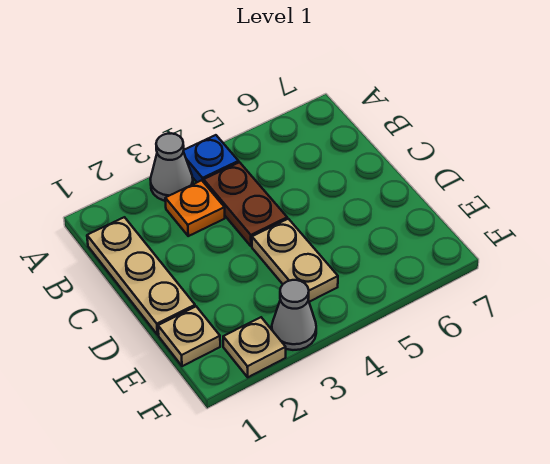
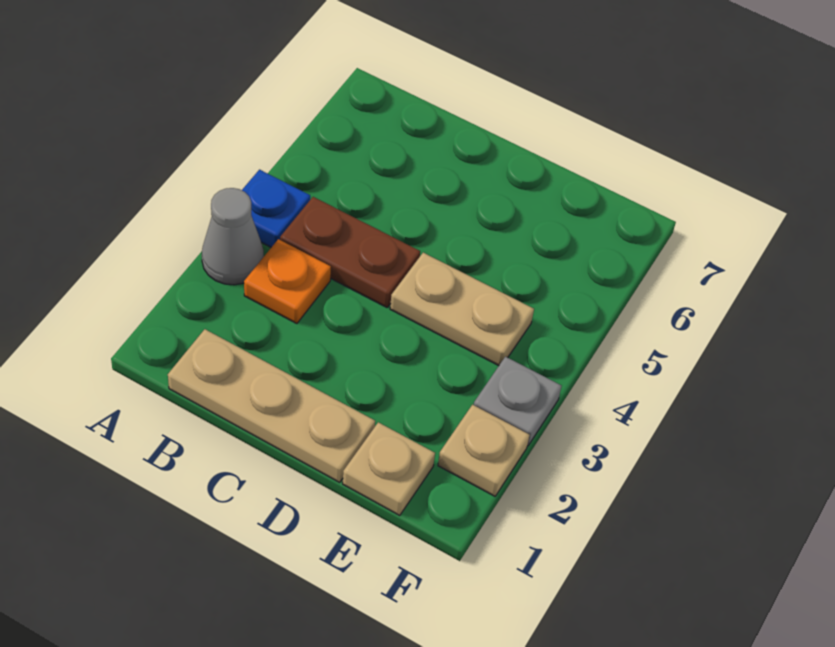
grey 1x1 cone [272,280,316,350] -> grey 1x1 plate [474,357,561,446]

